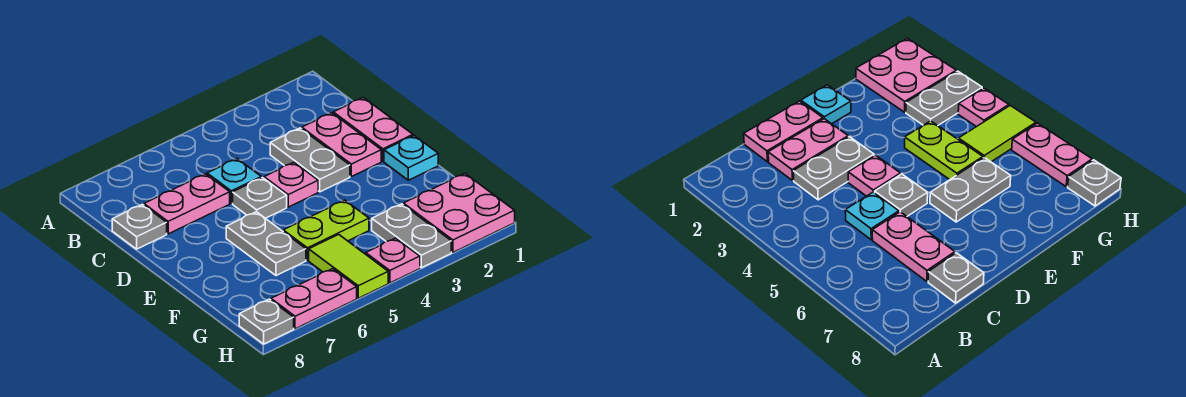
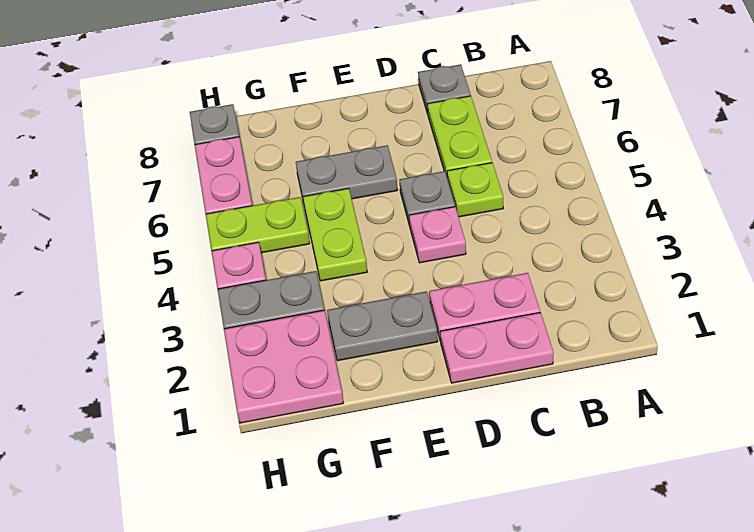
grey 1x2 plate [270,128,350,192] -> grey 1x2 plate moved to [327,291,438,361]
cyan 1x1 plate [207,159,261,203] -> lime 1x1 plate [447,163,503,217]
pink 1x2 plate [144,174,230,234] -> lime 1x2 plate [427,96,492,179]
cyan 1x1 plate [384,136,438,180] -> none
lime 1x2 tile [309,234,388,298] -> lime 1x2 plate [206,197,310,253]

